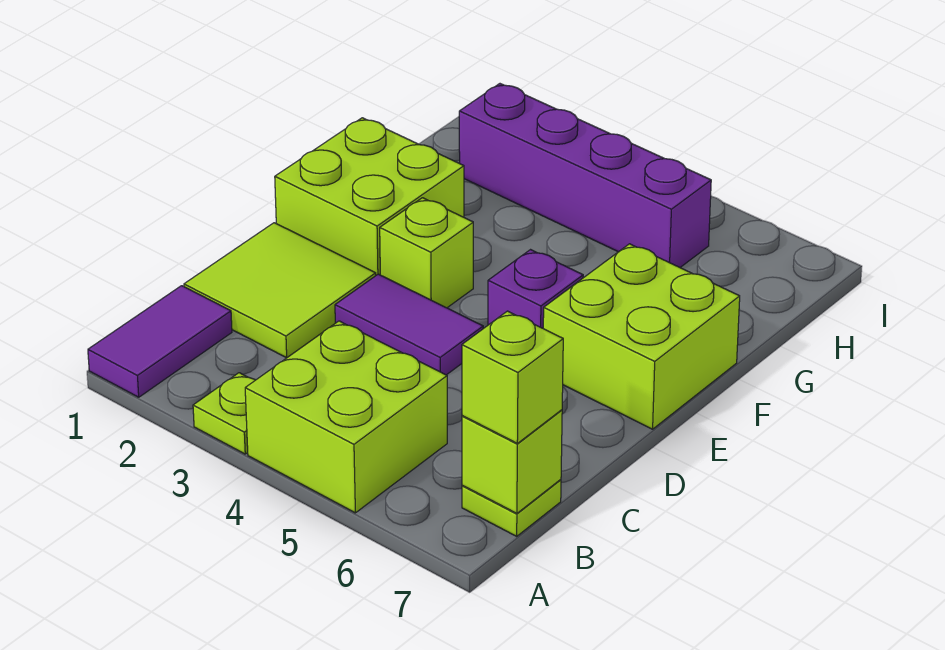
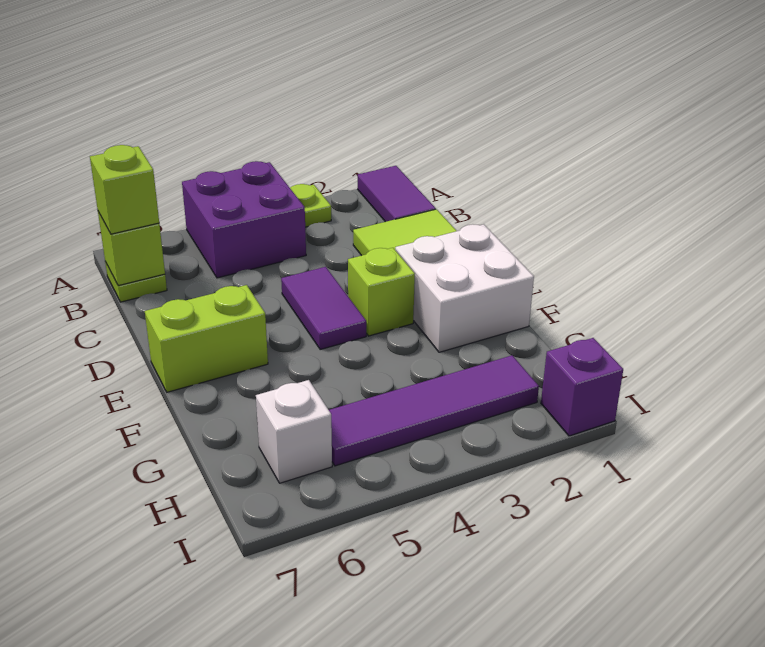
lime 2x2 brick [245,321,447,513] -> purple 2x2 brick [182,161,306,278]
purple 1x2 tile [335,274,483,375] -> purple 1x2 tile turned to [281,267,366,349]
lime 2x2 brick [275,118,464,275] -> white 2x2 brick [395,224,534,352]
purple 1x1 brick [488,250,583,328] -> purple 1x1 brick moved to [541,338,623,436]
lime 2x2 brick [543,244,740,429] -> lime 1x2 brick [145,285,268,392]
purple 1x4 brick [459,84,711,267] -> purple 1x4 tile [329,355,539,466]
none -> white 1x1 brick [256,380,332,483]

